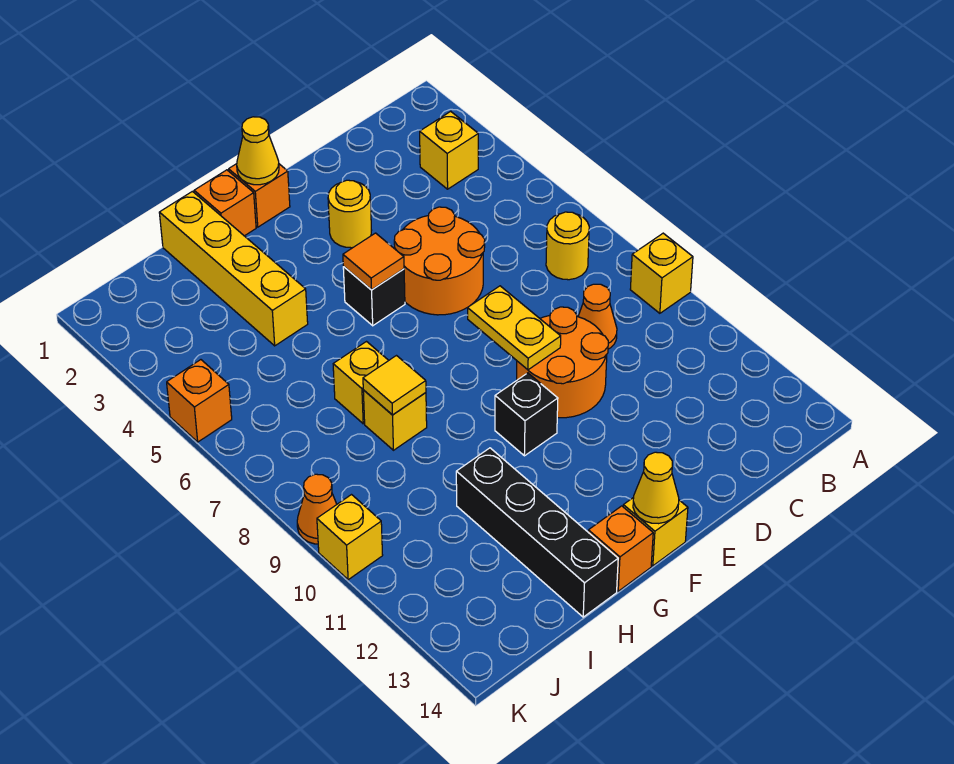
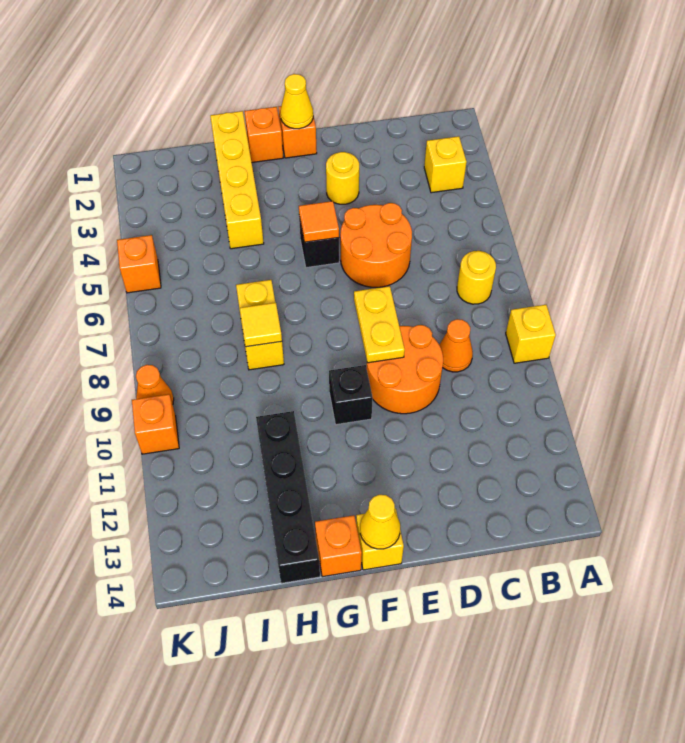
yellow 1x1 brick [317,495,383,580] -> orange 1x1 brick [132,394,179,454]

